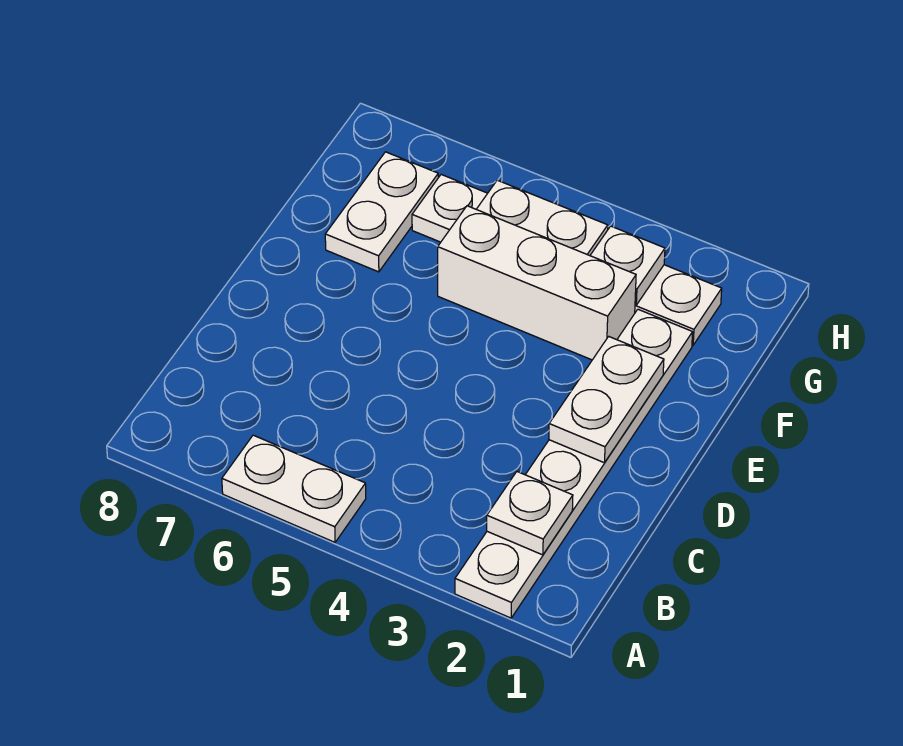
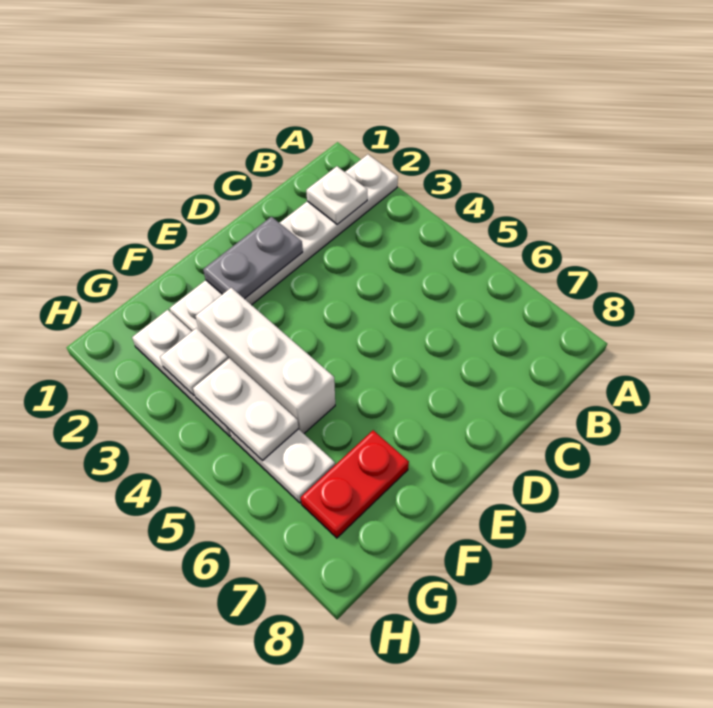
white 1x2 plate [222,435,366,542] -> none
white 1x2 plate [549,336,664,463] -> grey 1x2 plate [203,217,303,299]
white 1x2 plate [325,152,438,272] -> red 1x2 plate [301,430,409,538]

